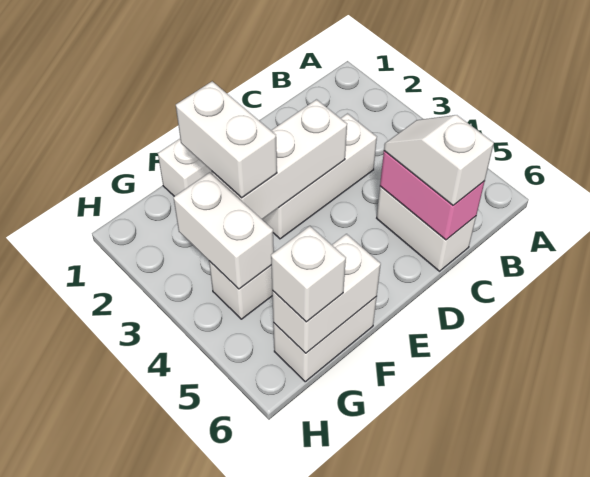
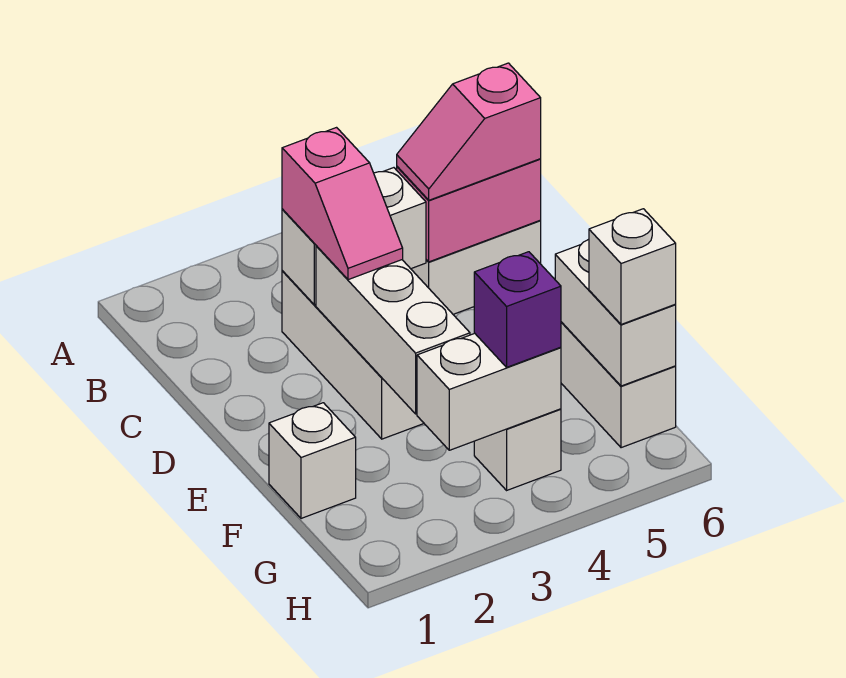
none -> pink 1x2 slope [282,128,403,280]
white 1x2 slope [384,115,494,205] -> pink 1x2 slope [397,63,541,200]
white 1x2 brick [176,81,277,198] -> white 1x2 brick moved to [282,168,426,305]
none -> purple 1x1 brick [474,252,561,367]

